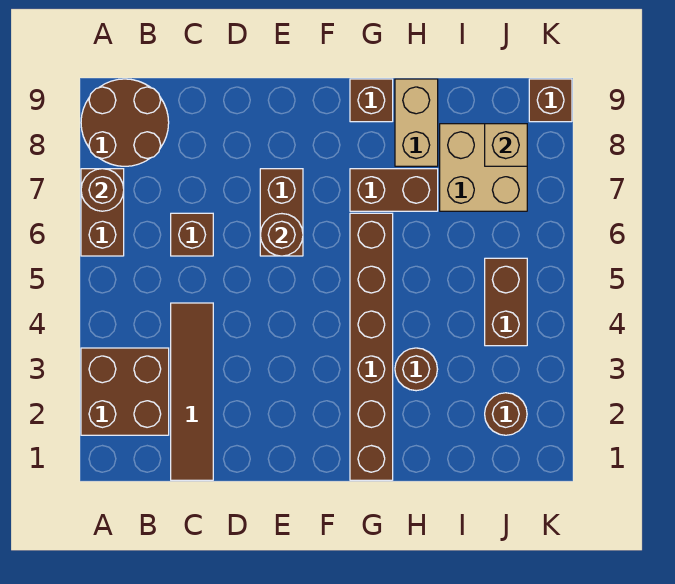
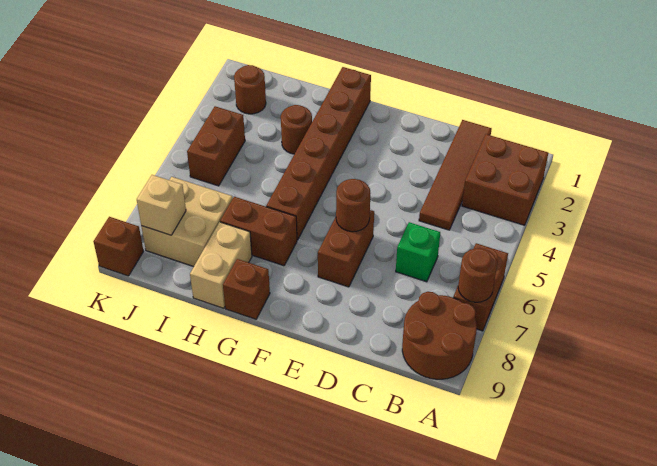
brown 1x1 brick [171,213,213,256] -> green 1x1 brick [396,222,440,282]

